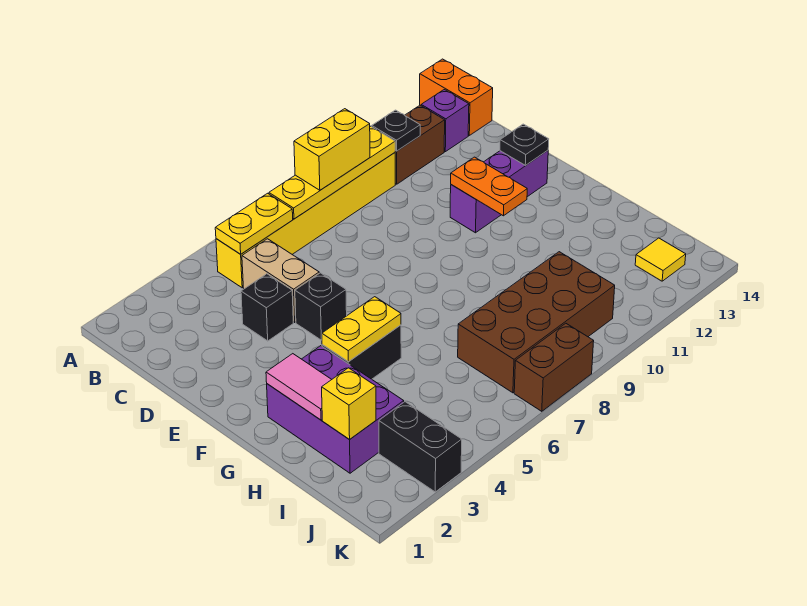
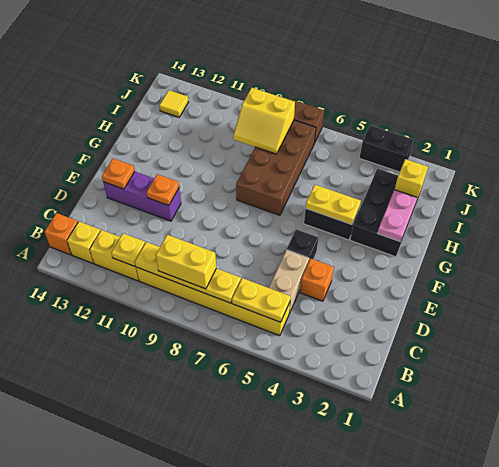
orange 1x2 brick [420,59,493,135] -> orange 1x1 brick [45,213,78,255]
brown 1x2 brick [395,105,445,184] -> yellow 1x2 brick [90,230,139,281]
black 1x1 plate [372,110,420,151] -> yellow 1x1 plate [111,233,145,266]
purple 1x1 brick [421,90,469,152] -> yellow 1x1 brick [67,222,101,263]
black 1x1 brick [241,274,293,341] -> orange 1x1 brick [300,259,334,301]
orange 1x2 plate [451,157,527,216] -> orange 1x1 plate [147,174,179,205]
black 1x1 plate [500,124,549,165] -> orange 1x1 plate [102,159,135,189]
purple 2x3 brick [267,346,404,473] -> black 2x3 brick [350,169,422,257]
pink 1x2 tile [266,354,332,420] -> pink 1x2 plate [377,190,417,242]
brown 2x4 brick [458,252,615,393] -> brown 2x4 brick turned to [236,120,316,215]
none -> yellow 2x2 slope [233,88,295,154]
black 1x2 brick [379,402,462,492] -> black 1x2 brick turned to [360,125,414,172]

